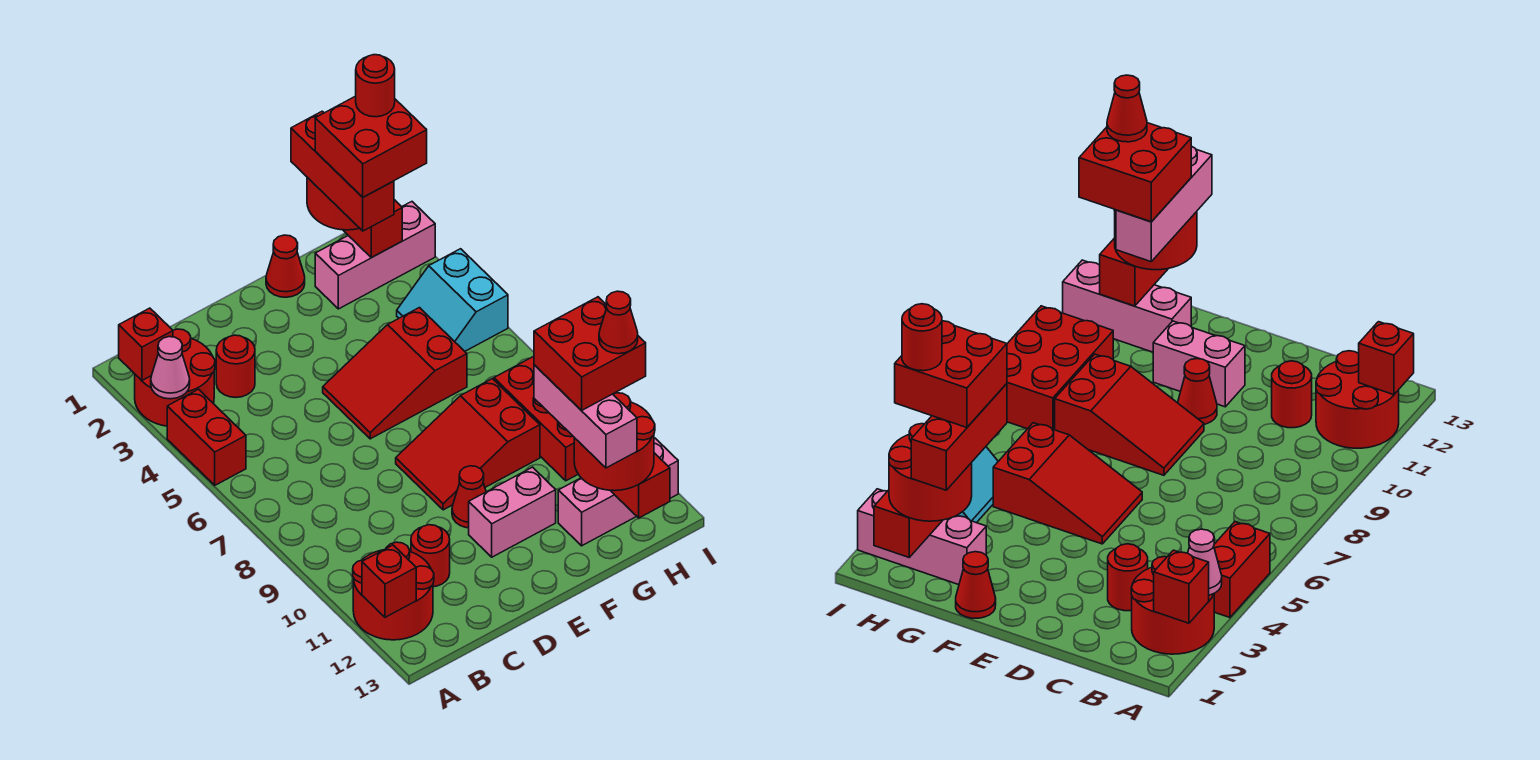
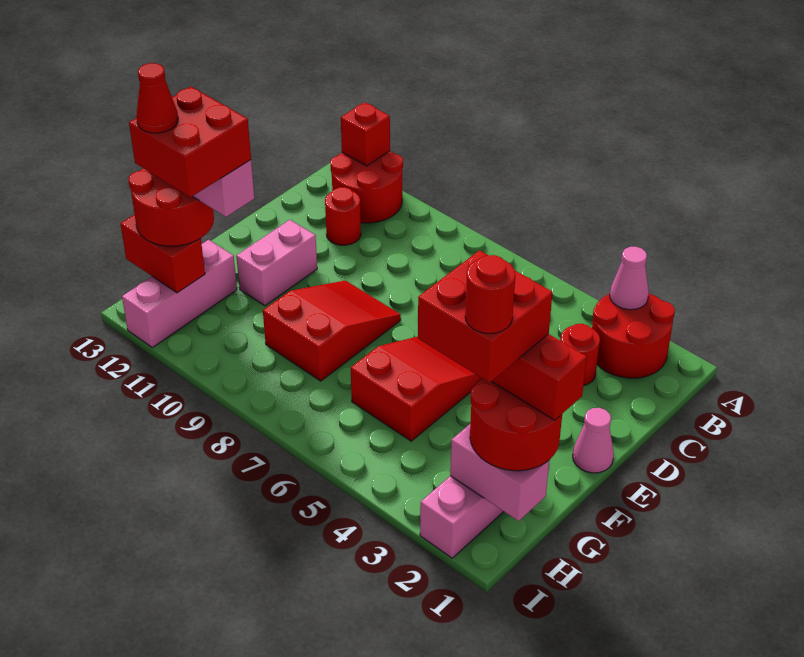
red 1x1 brick [119,308,173,380] -> none
red 1x2 brick [167,389,246,485] -> none
none -> pink 1x1 cone [573,408,614,473]
red 1x1 cone [452,466,486,528] -> none
red 1x1 cone [266,235,305,297] -> none
red 1x2 brick [343,200,402,258] -> pink 1x2 brick [450,424,549,521]
cyan 2x2 slope [397,249,508,351] -> none
red 2x3 brick [494,356,578,481] -> none

